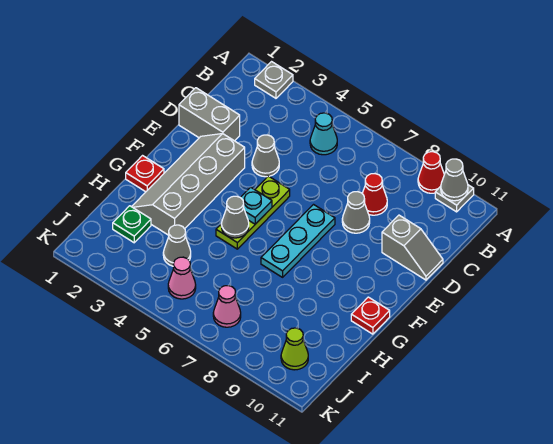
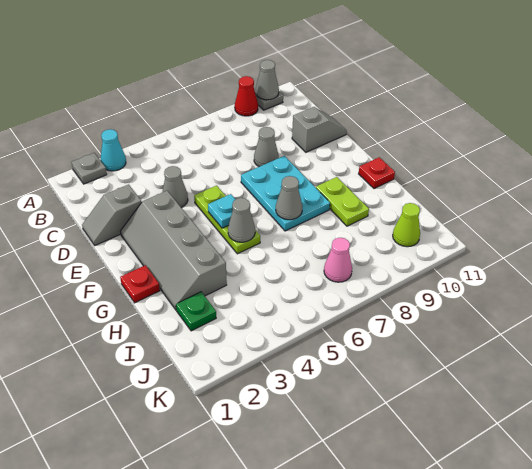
cyan 1x1 cone [310,113,337,155] -> cyan 1x1 cone moved to [101,129,126,171]
red 1x1 cone [362,174,387,215] -> none
grey 1x2 brick [179,88,240,141] -> grey 1x2 slope [82,185,142,245]
cyan 1x3 plate [261,205,335,277] -> cyan 2x3 plate [241,156,330,231]
none -> lime 1x2 plate [316,177,369,226]
grey 1x1 cone [163,225,191,266] -> grey 1x1 cone moved to [276,176,302,220]
pink 1x1 cone [168,257,196,299] -> none

